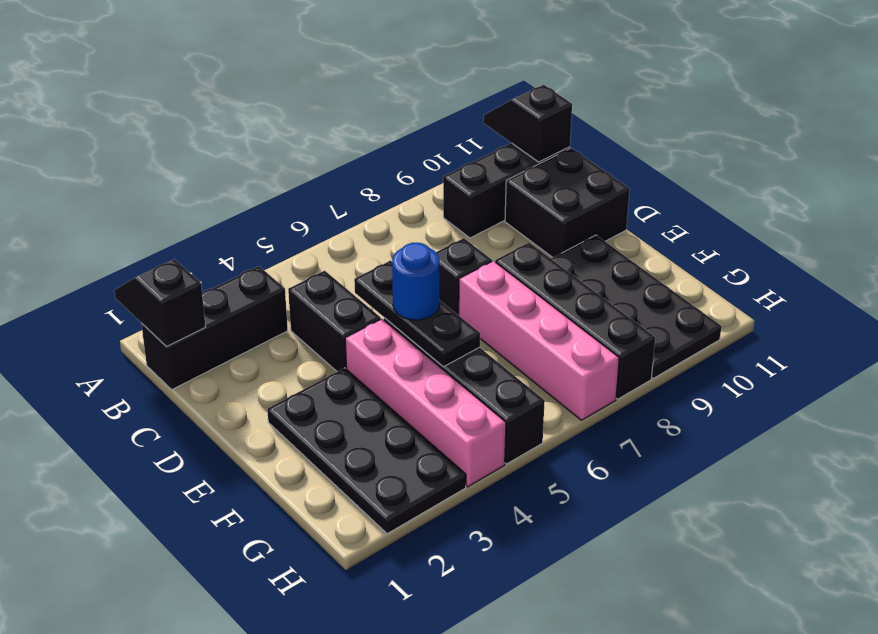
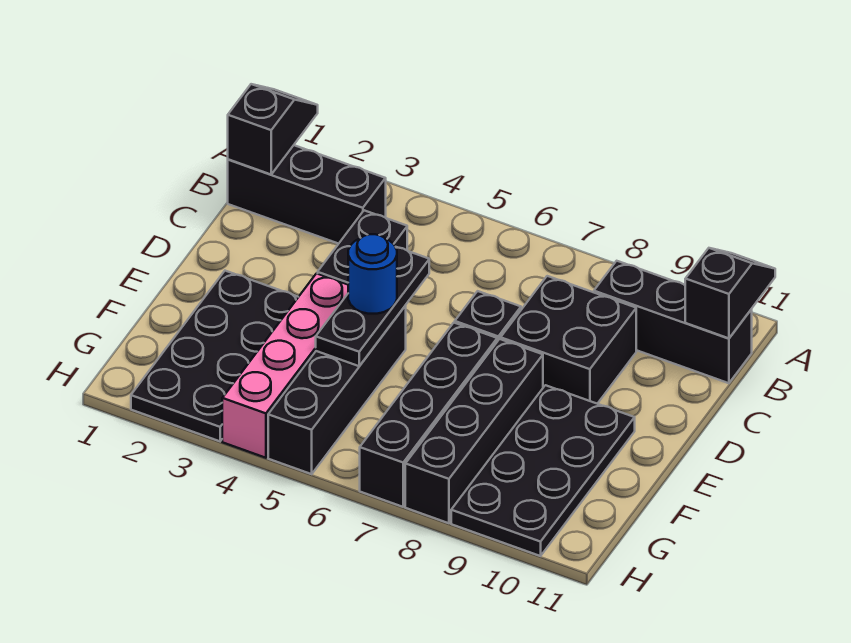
black 2x2 brick [505,148,630,257] -> black 2x2 brick moved to [501,276,636,404]
pink 1x4 brick [459,261,619,420] -> black 1x4 brick [360,323,497,507]

